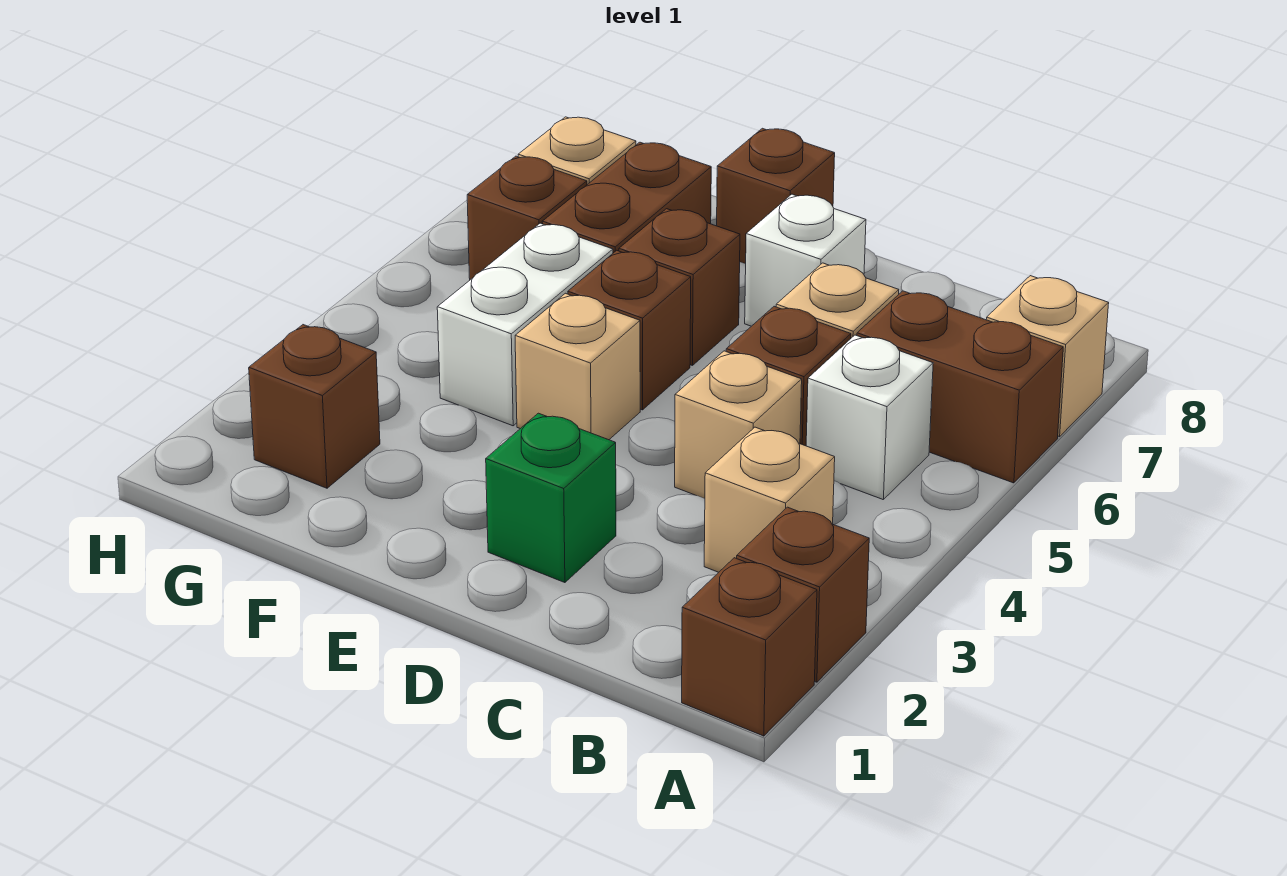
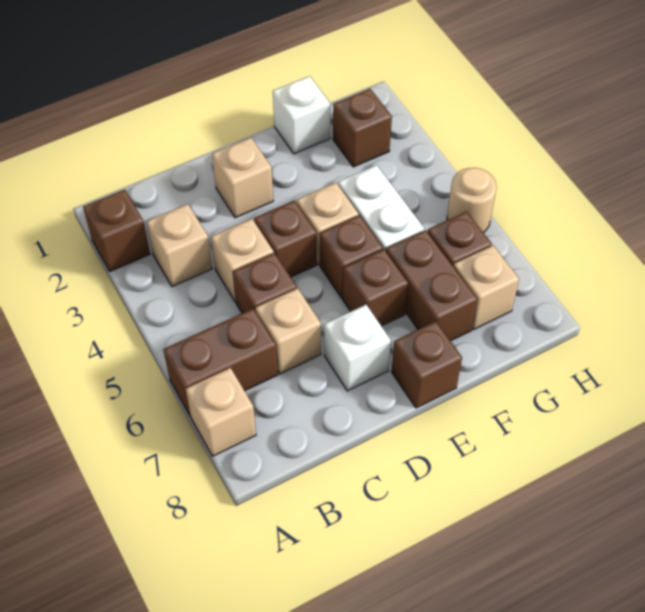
brown 1x1 brick [682,558,817,736] -> brown 1x1 brick moved to [254,201,317,277]
white 1x1 brick [806,335,933,499] -> white 1x1 brick moved to [273,76,330,154]
green 1x1 brick [486,413,616,583] -> tan 1x1 brick [212,138,273,218]
none -> tan 1x1 round brick [447,168,497,232]

